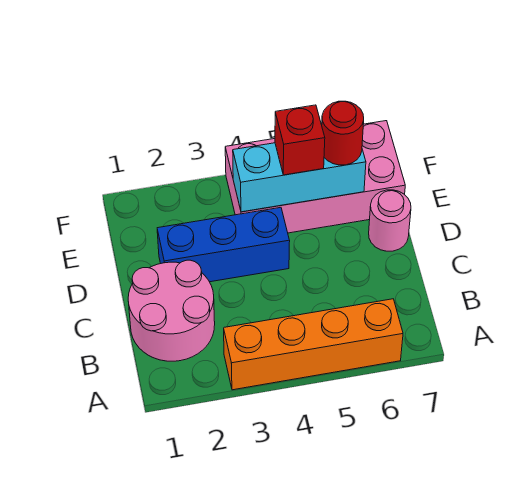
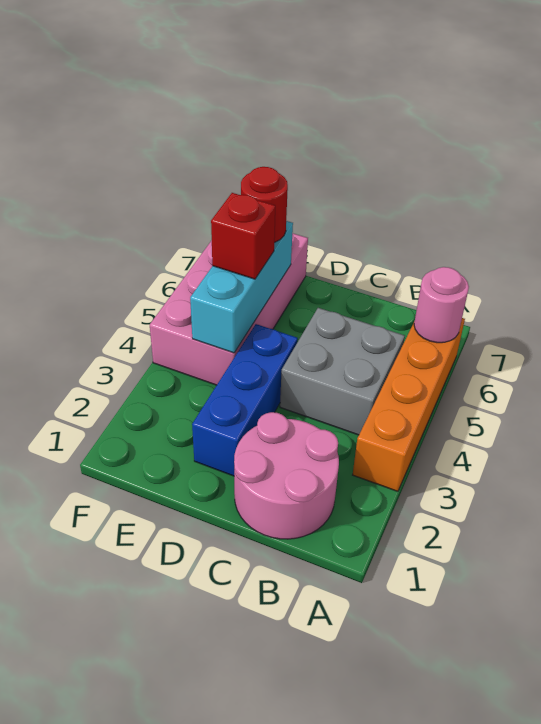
none -> grey 2x2 brick [280,308,405,435]
pink 1x1 round brick [369,190,411,251] -> pink 1x1 round brick moved to [414,267,469,343]

